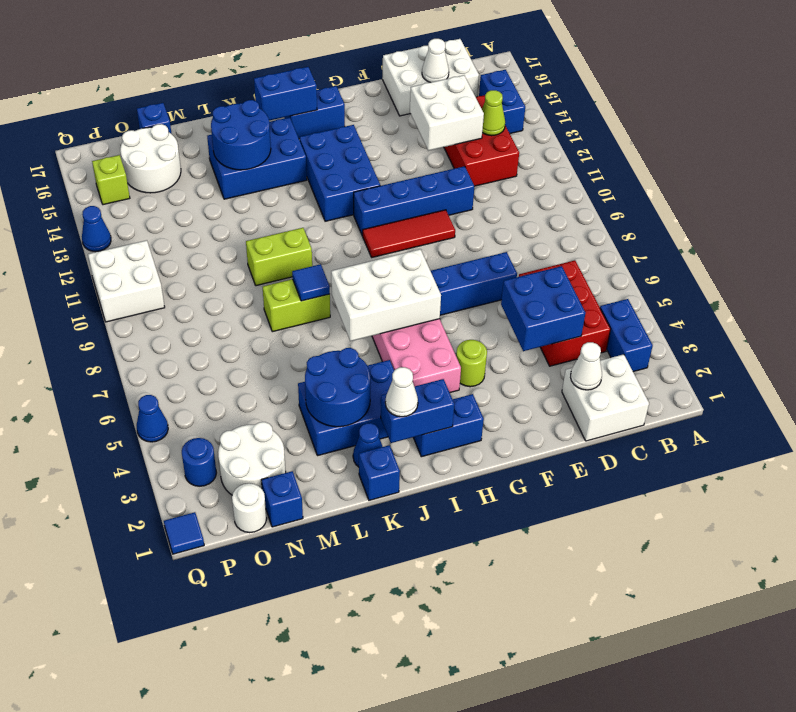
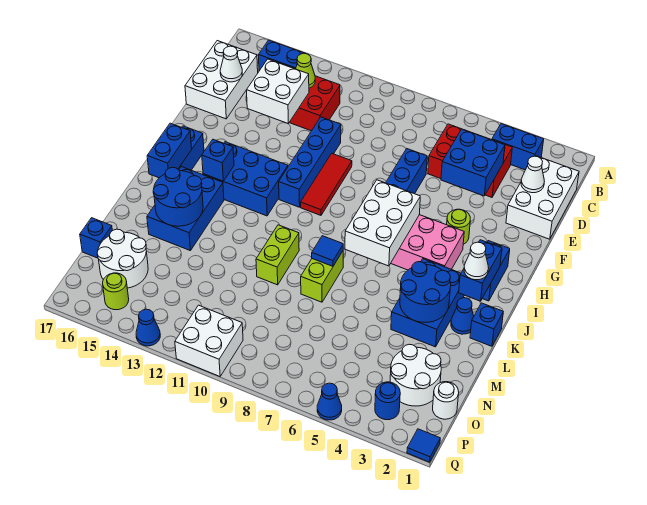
white 2x2 brick [562,354,649,441] -> white 2x3 brick [506,156,579,239]
blue 1x1 brick [261,471,303,527] -> blue 1x1 brick moved to [202,140,234,181]
lime 1x1 brick [92,155,130,205] -> lime 1x1 round brick [103,273,129,310]

